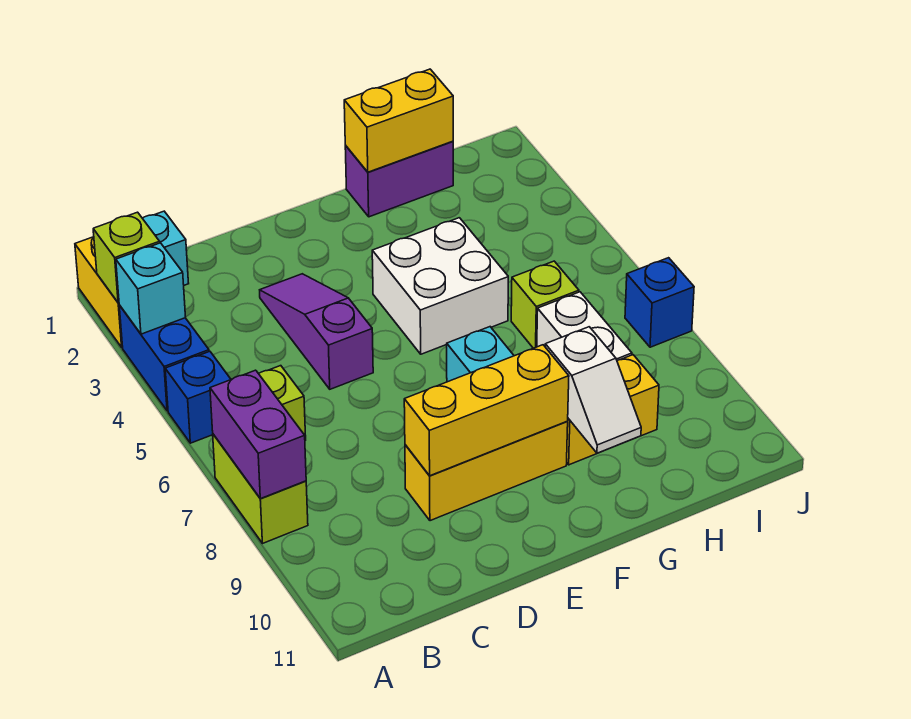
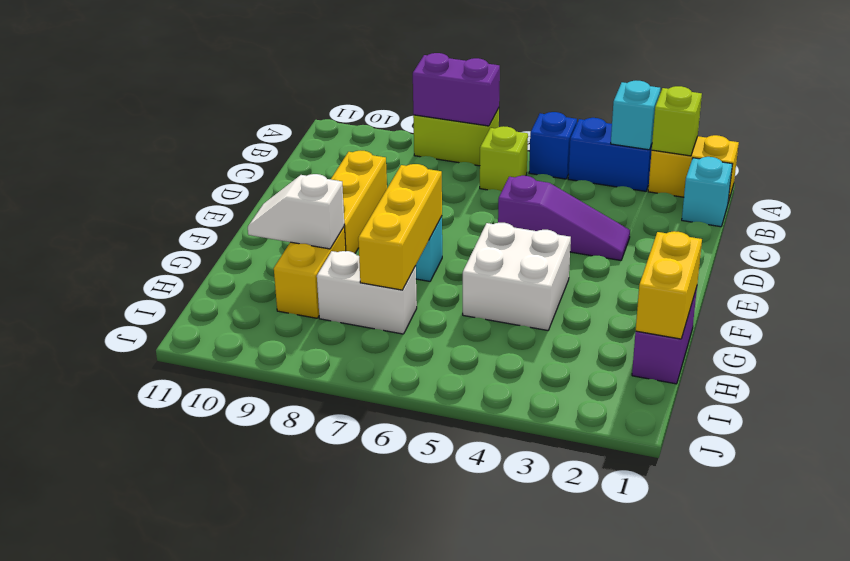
yellow 1x3 brick [404,345,569,476] -> yellow 1x3 brick moved to [358,164,442,290]
lime 1x1 brick [511,261,579,348] -> none
blue 1x1 brick [625,258,694,347] -> none

